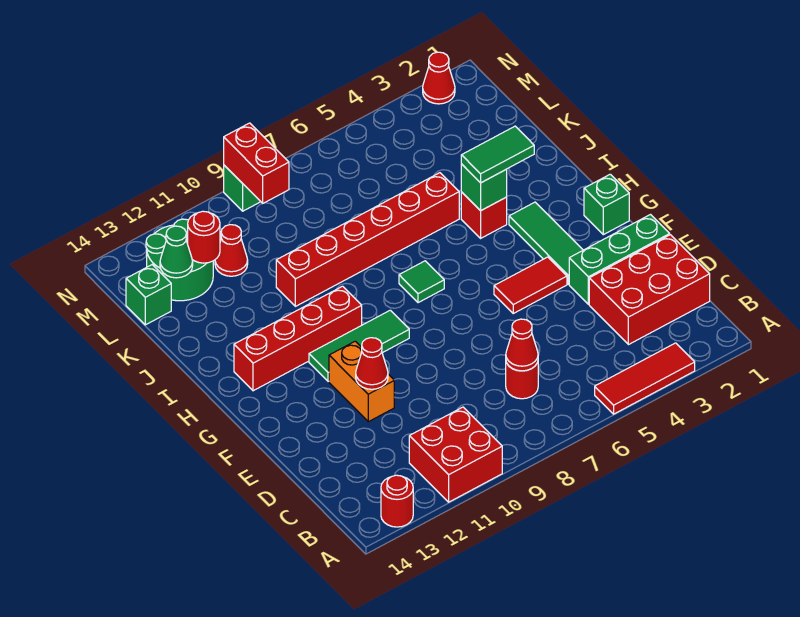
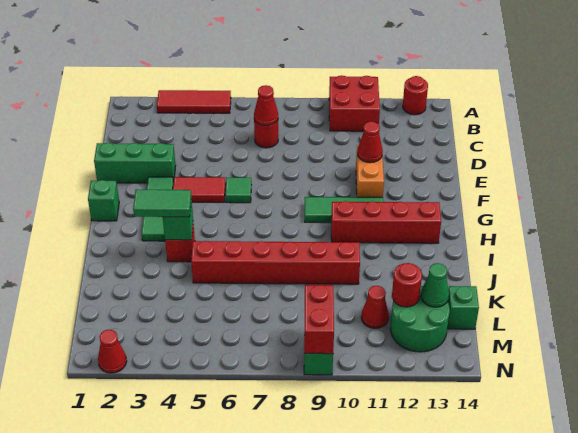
red 2x3 brick [589,235,710,345] -> none
green 1x1 tile [399,261,444,303] -> green 1x1 tile moved to [225,178,251,203]

